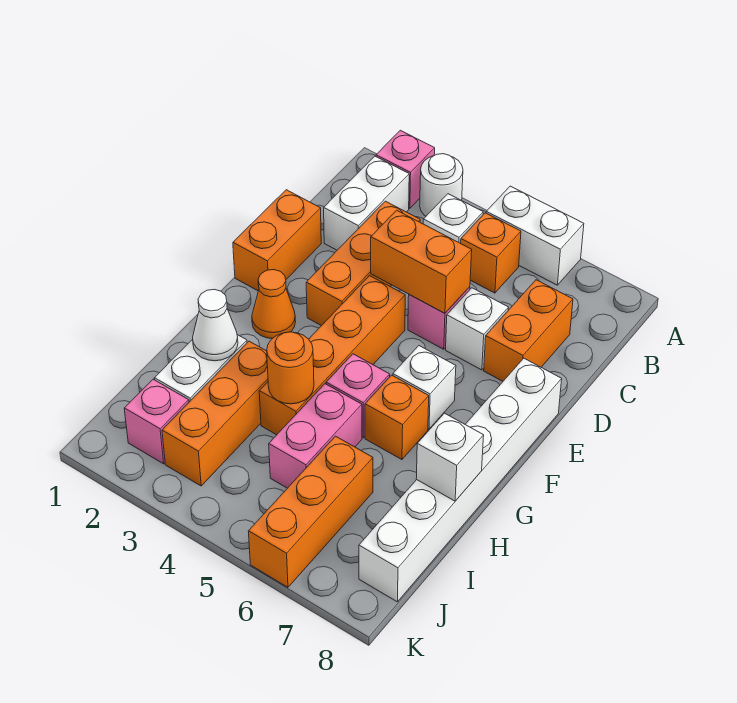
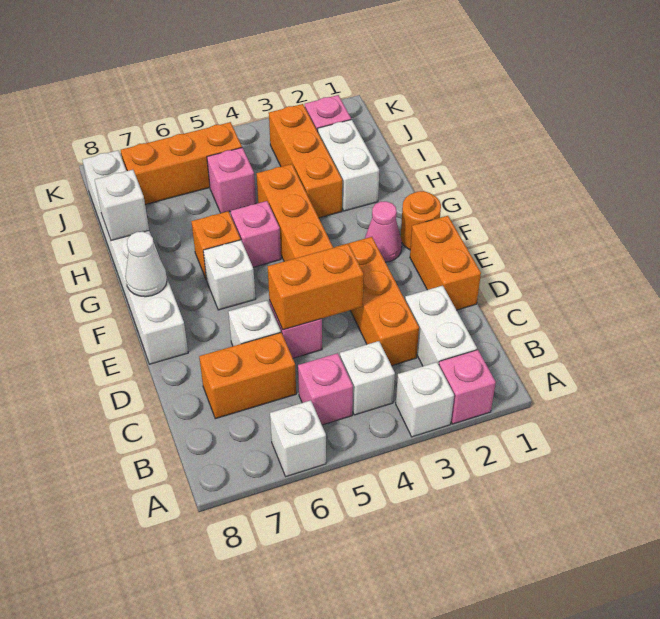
white 1x1 round brick [420,154,463,216] -> white 1x1 brick [396,362,454,437]
white 1x2 brick [486,186,584,285] -> white 1x1 brick [270,400,326,476]
orange 1x1 brick [461,213,521,293] -> pink 1x1 brick [298,353,353,425]
orange 1x2 brick [484,280,573,381] -> orange 1x2 brick turned to [199,333,296,419]
orange 1x1 cone [252,270,296,339] -> pink 1x1 cone [365,201,402,262]
white 1x1 cone [193,289,238,361] -> white 1x1 cone moved to [125,232,167,297]
orange 1x1 round brick [267,332,314,404] -> orange 1x1 round brick moved to [401,191,441,250]
pink 1x2 brick [269,384,362,488] -> pink 1x1 brick [207,148,256,213]
orange 1x3 brick [248,436,373,587] -> orange 1x3 brick turned to [121,122,242,204]

